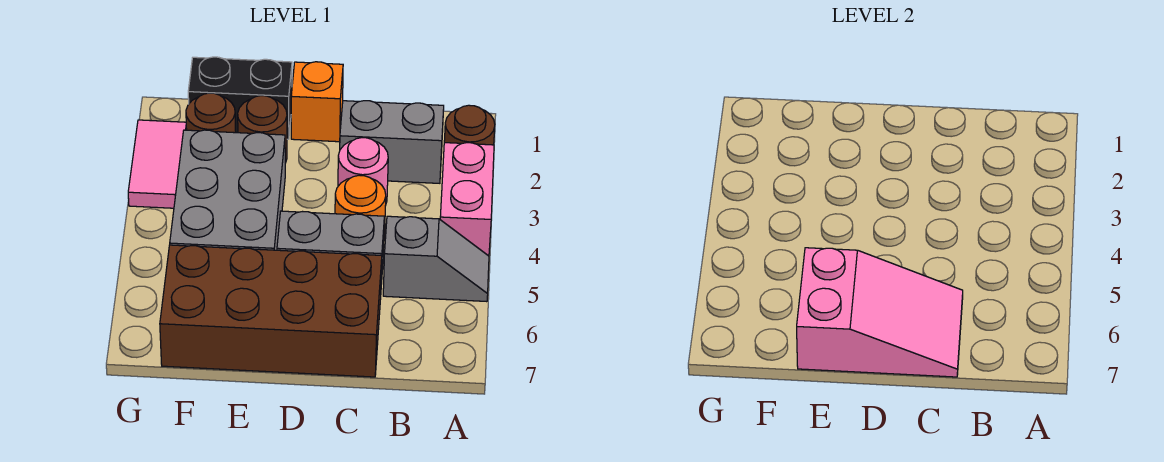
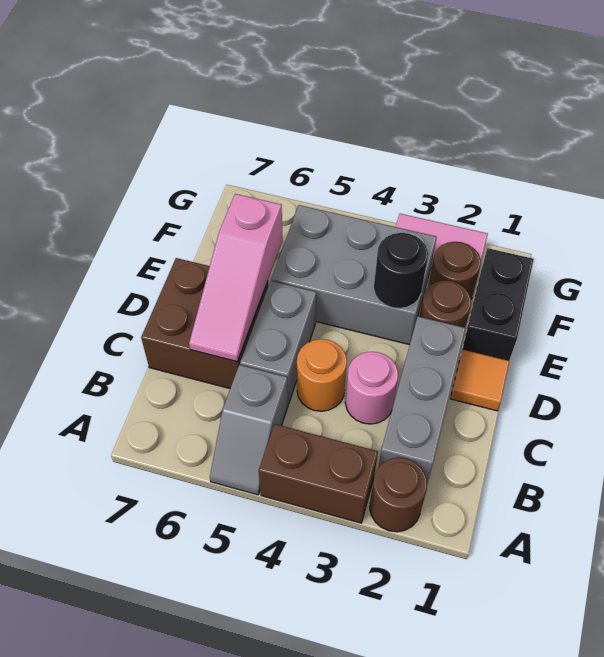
pink 1x2 brick [440,143,494,256] -> brown 1x2 brick [259,424,378,523]
grey 1x2 brick [340,101,444,183] -> grey 1x3 brick [379,317,466,483]
brown 2x4 brick [160,245,382,377] -> brown 2x2 brick [141,258,268,388]
pink 2x3 slope [797,248,963,377] -> pink 1x3 slope [189,194,283,362]
orange 1x1 brick [291,62,343,142] -> orange 1x1 tile [450,349,509,411]
none -> black 1x1 round brick [374,233,428,308]

